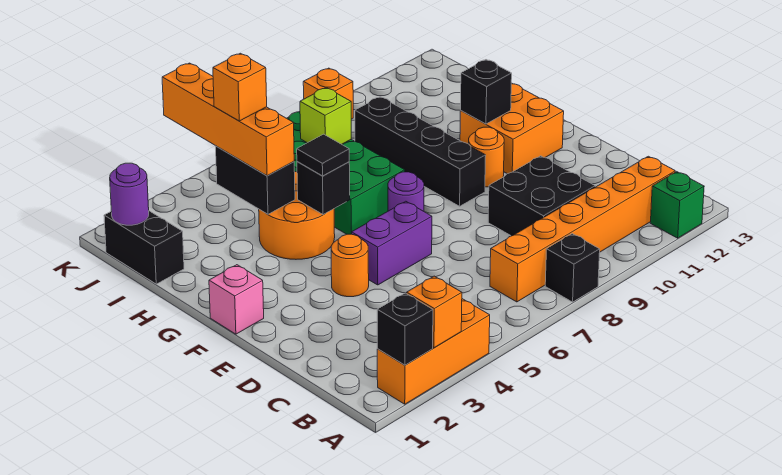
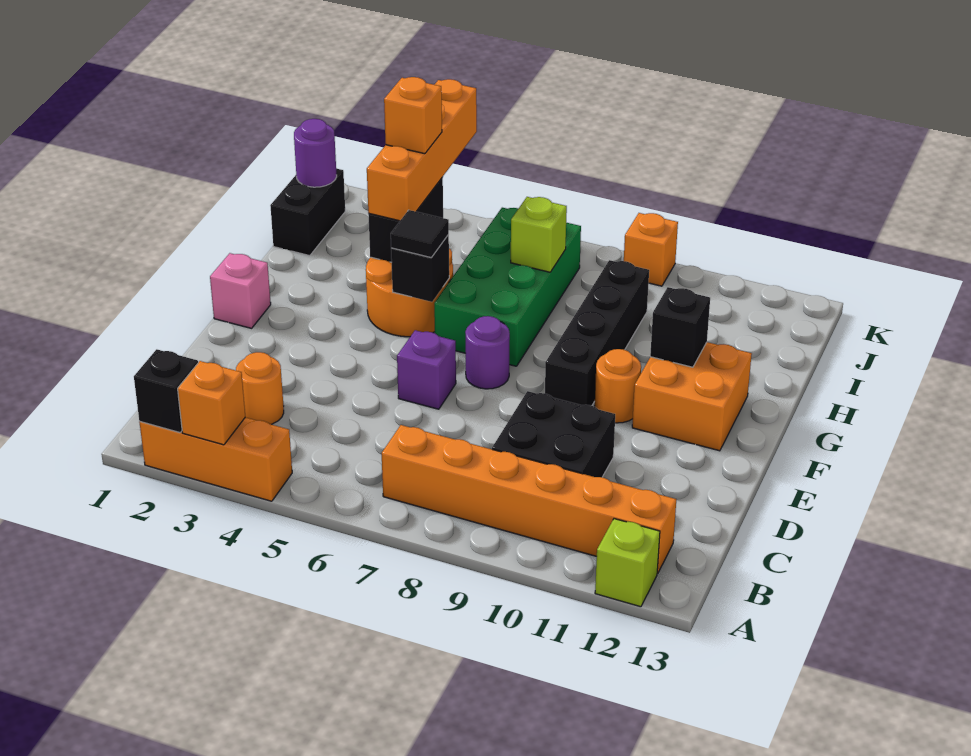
black 1x1 brick [545,234,600,302] -> none
green 1x1 brick [651,172,704,238] -> lime 1x1 brick [595,519,660,607]
orange 1x1 round brick [331,234,369,297] -> orange 1x1 round brick moved to [236,352,284,424]
purple 1x2 brick [352,201,432,285] -> purple 1x1 brick [397,330,456,409]

